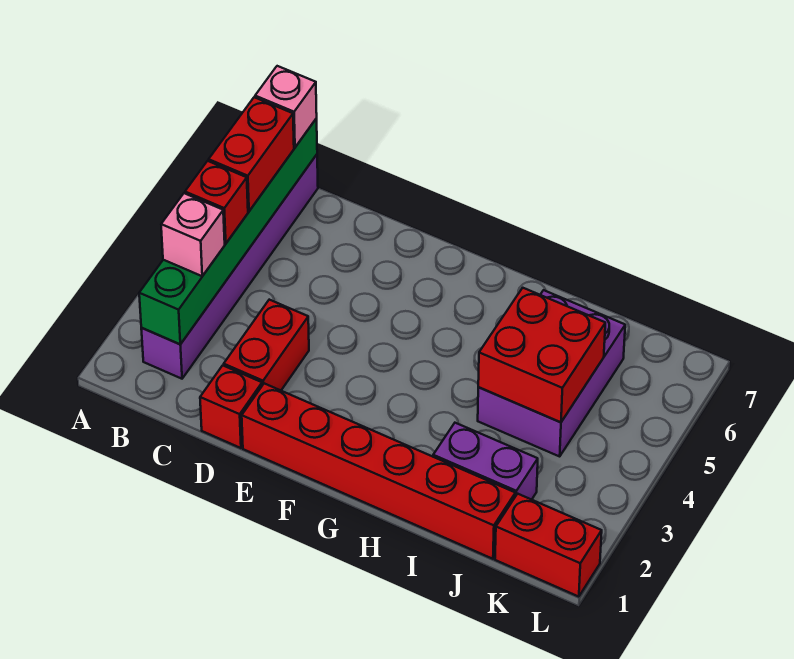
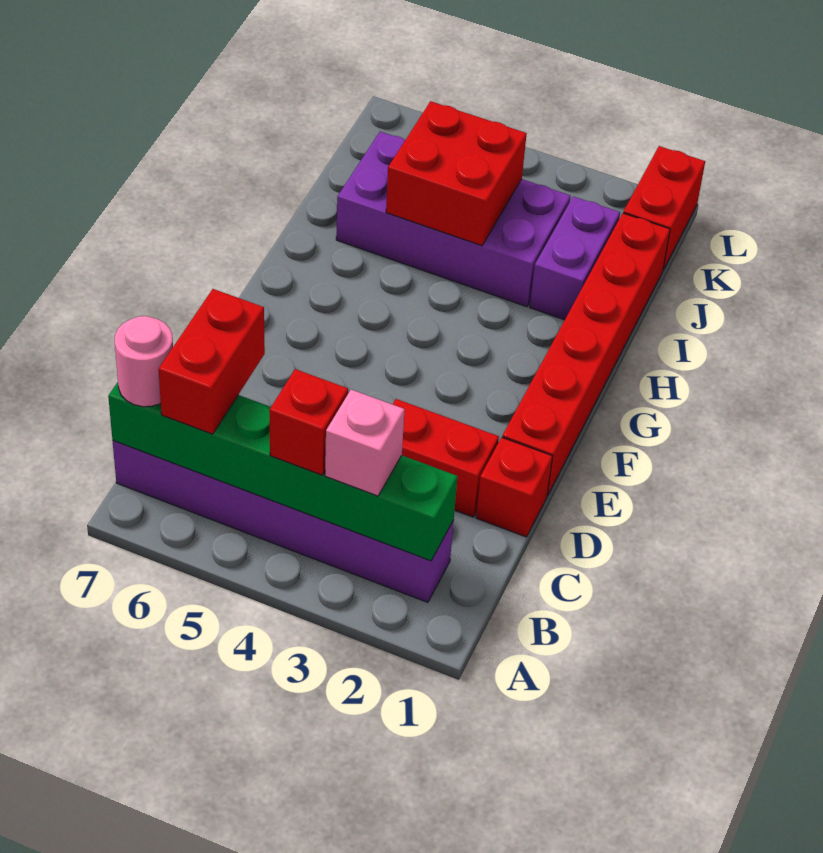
red 1x2 brick [209,97,294,211] -> red 1x2 brick turned to [159,289,265,434]
pink 1x1 brick [255,66,317,147] -> pink 1x1 round brick [115,316,173,407]
purple 2x3 brick [478,290,625,456] -> purple 2x4 brick [336,132,571,307]

